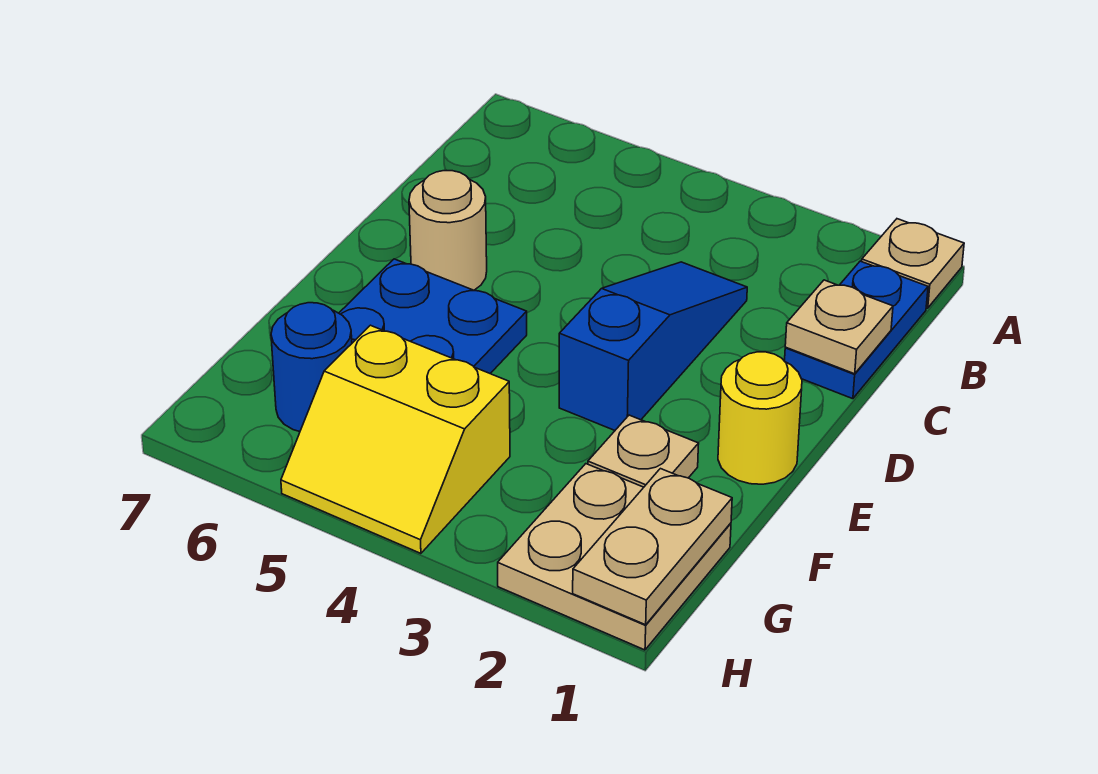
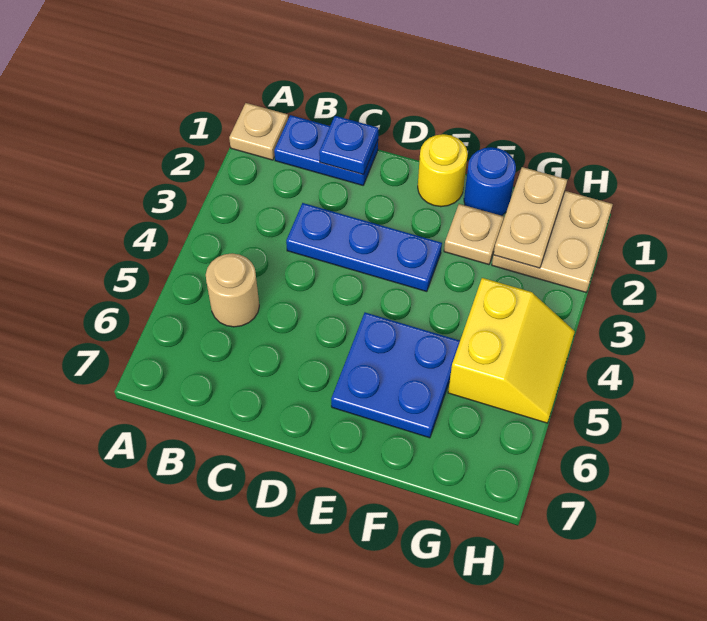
tan 1x1 plate [785,280,893,374] -> blue 1x1 plate [319,116,378,175]
blue 1x3 slope [559,262,747,430] -> blue 1x3 plate [286,203,442,292]
tan 1x1 round brick [409,171,487,290] -> tan 1x1 round brick moved to [206,253,259,327]
tan 1x2 plate [573,469,732,625] -> tan 1x2 plate turned to [494,167,567,268]
blue 1x1 round brick [271,303,352,432] -> blue 1x1 round brick moved to [464,147,516,216]

